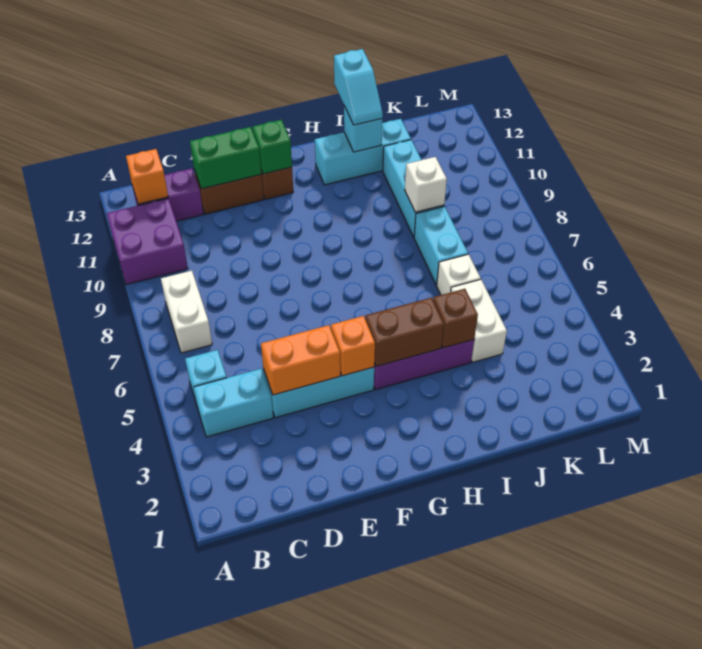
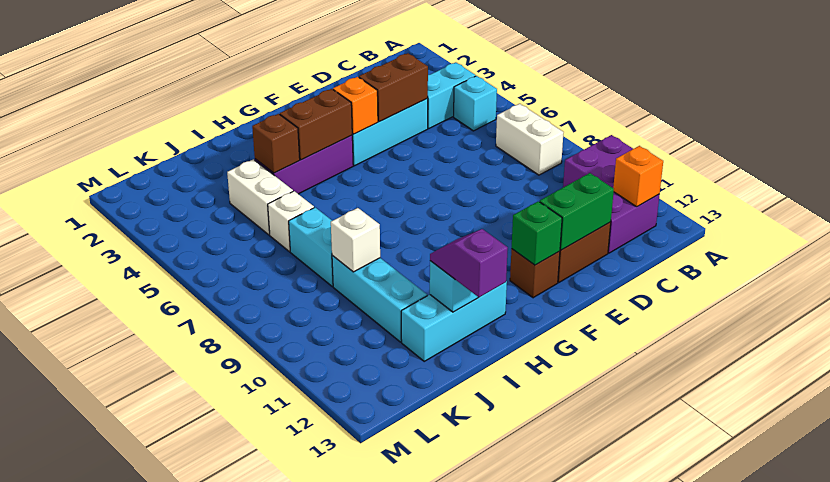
orange 1x2 brick [261,325,340,395] -> brown 1x2 brick [359,53,428,122]
cyan 1x2 slope [334,49,383,125] -> purple 1x2 slope [430,229,508,297]

